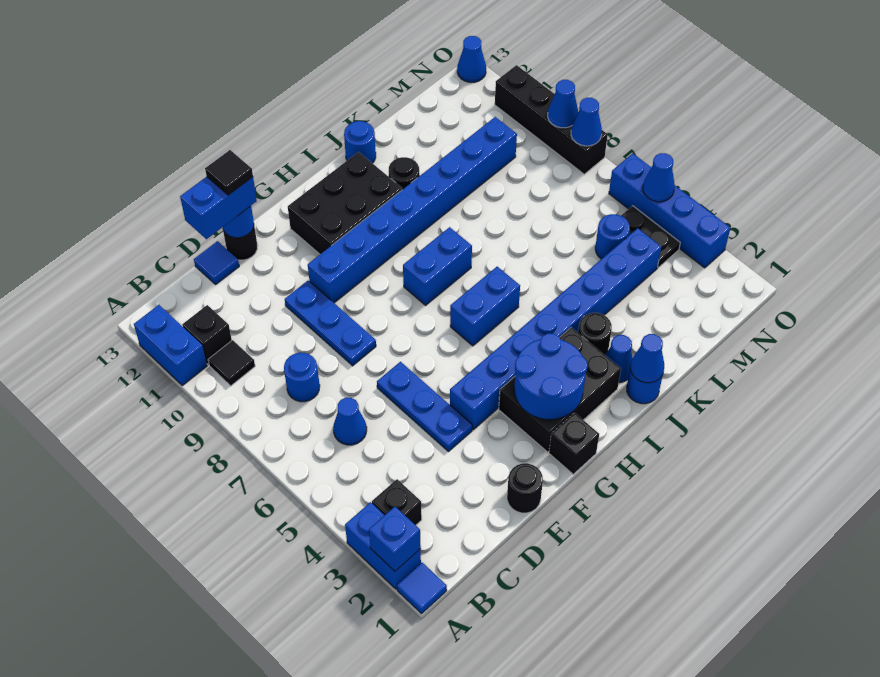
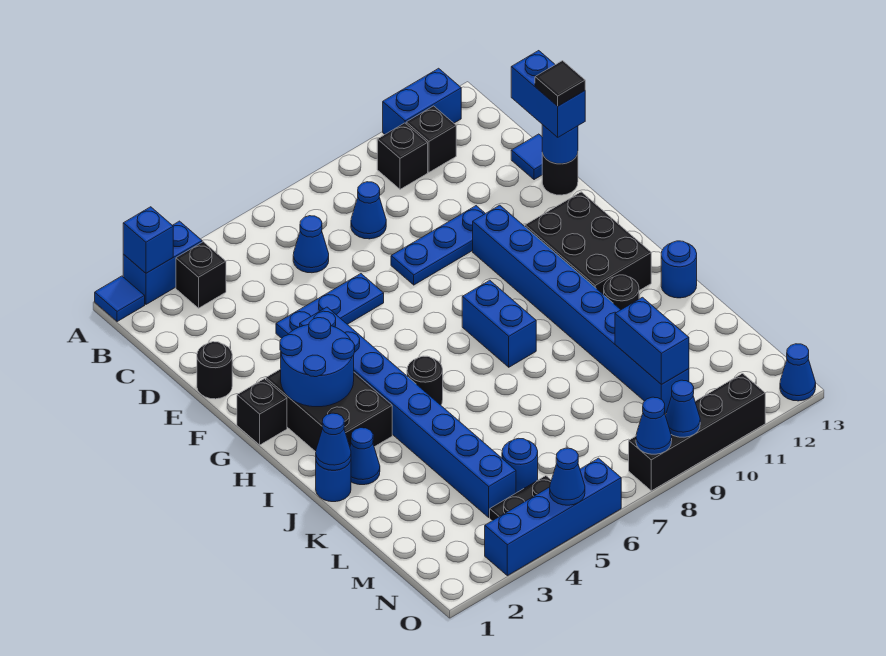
black 1x1 tile [208,340,255,386] -> black 1x1 brick [377,123,428,189]
blue 1x1 round brick [284,353,320,402] -> blue 1x1 cone [351,182,386,239]
blue 1x2 brick [450,267,520,346] -> blue 1x2 brick moved to [615,297,689,385]
black 1x1 round brick [578,313,612,355] -> black 1x1 round brick moved to [407,356,443,405]

